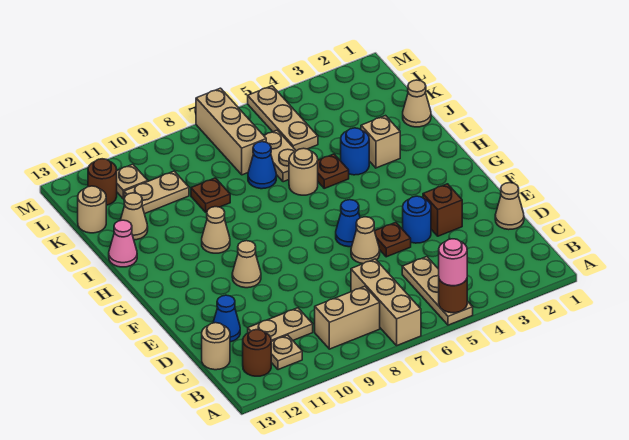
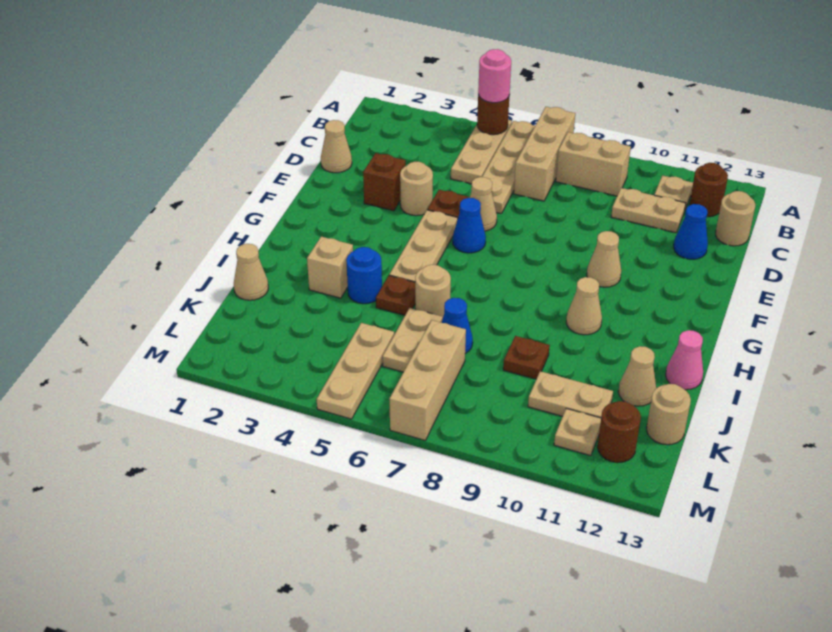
none -> tan 1x4 plate [482,121,535,214]
blue 1x1 round brick [403,196,431,243] -> tan 1x1 round brick [400,162,433,216]
none -> tan 1x3 plate [389,210,458,282]

